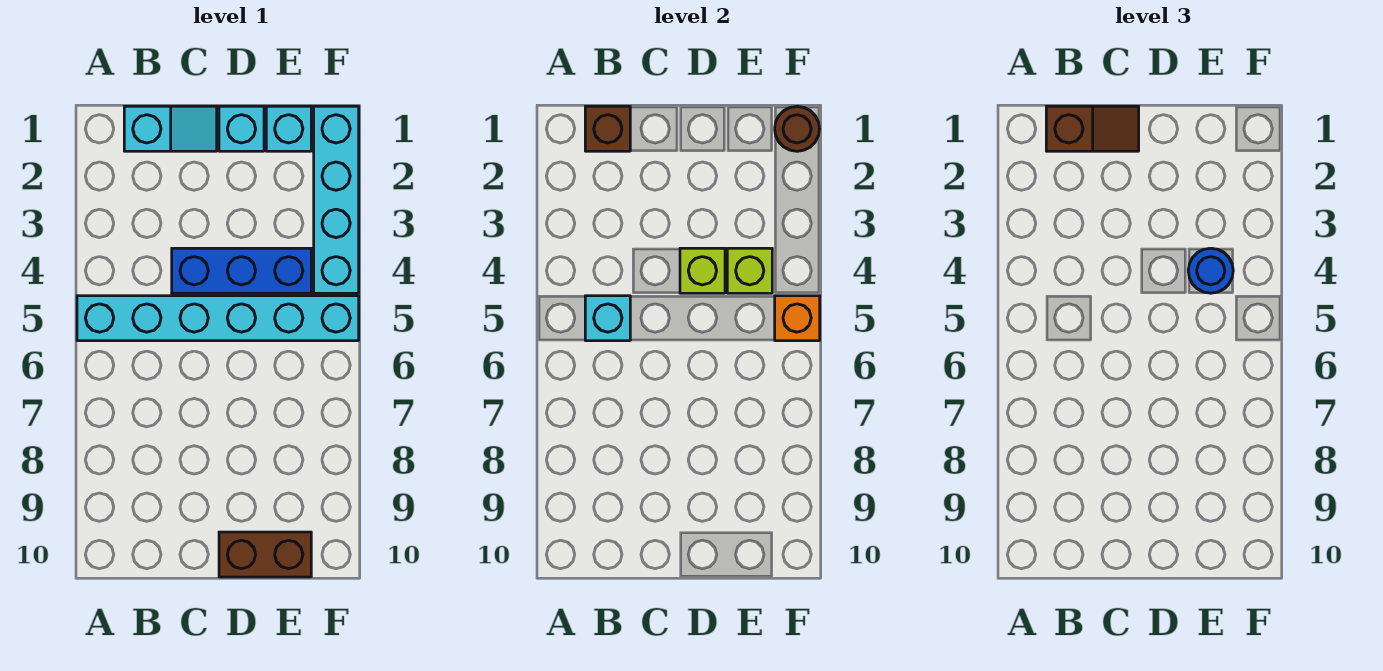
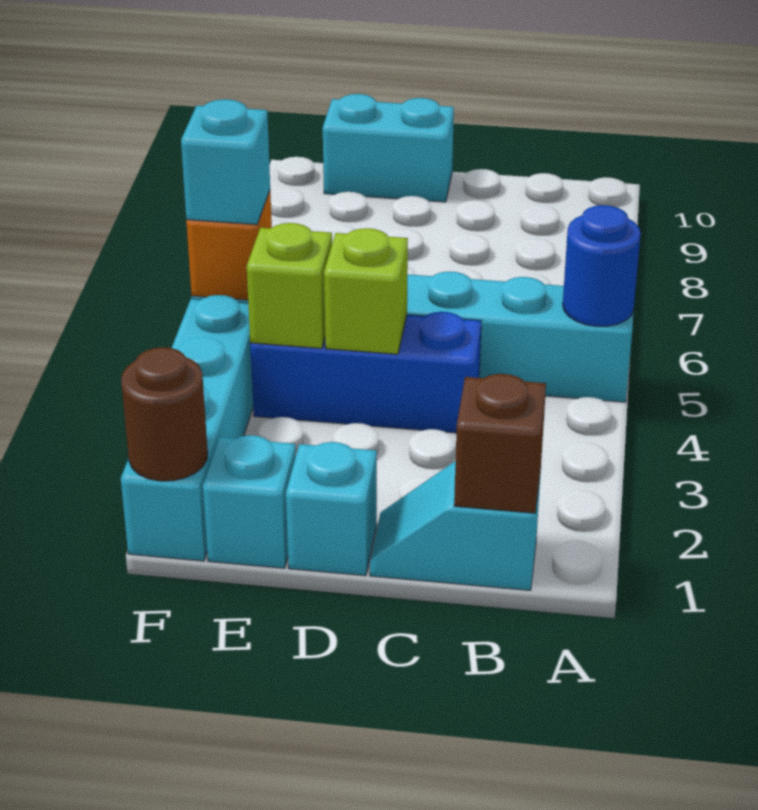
brown 1x2 slope [1046,106,1139,151] -> none
cyan 1x1 brick [585,296,630,341] -> cyan 1x1 brick moved to [181,99,270,225]
brown 1x2 brick [219,532,311,577] -> cyan 1x2 brick [323,94,454,202]
blue 1x1 round brick [1188,248,1233,293] -> blue 1x1 round brick moved to [563,205,641,326]

